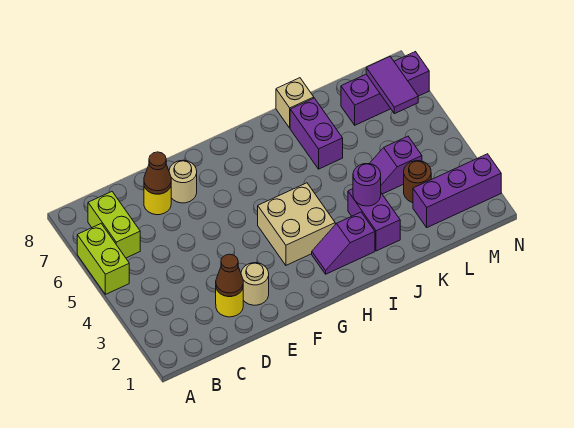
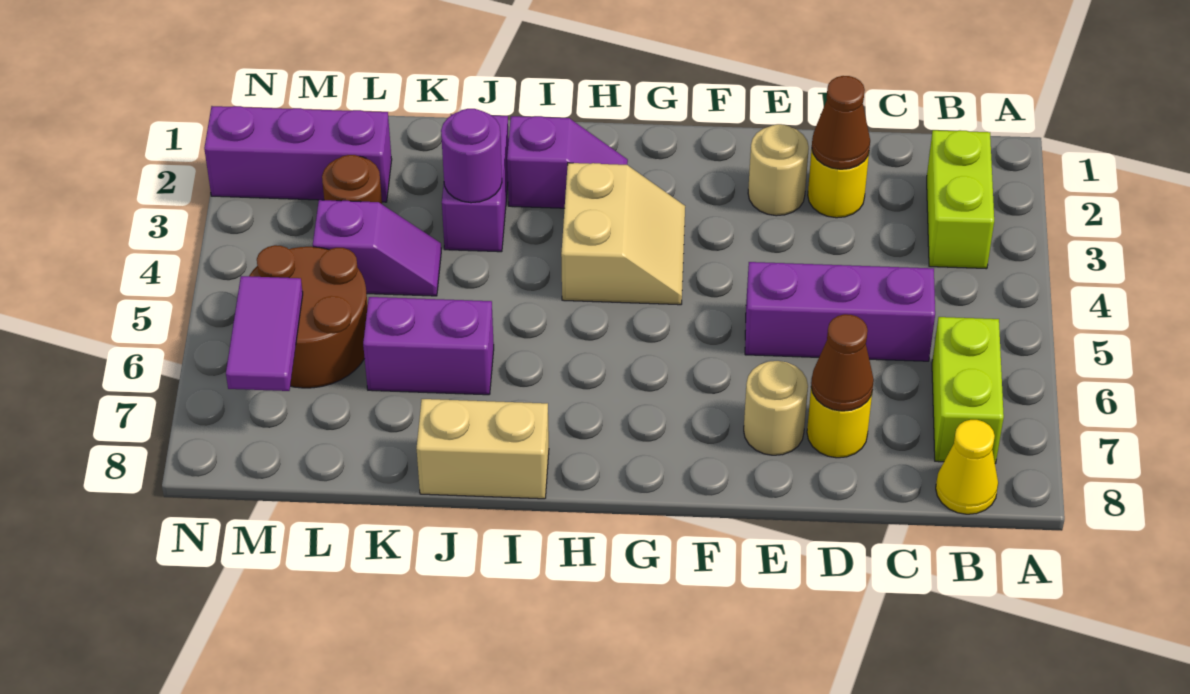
lime 1x2 brick [77,224,129,294] -> lime 1x2 brick moved to [927,130,994,269]
none -> yellow 1x1 cone [936,420,998,514]
tan 2x2 brick [258,183,335,265] -> tan 2x2 slope [561,163,685,305]
purple 1x2 brick [290,98,343,169] -> purple 1x2 brick turned to [363,297,494,395]
tan 1x1 brick [276,78,314,128] -> tan 1x2 brick [417,399,549,499]
none -> brown 2x2 round brick [249,245,368,388]
purple 1x3 brick [341,52,429,125] -> purple 1x3 brick moved to [745,262,935,361]

